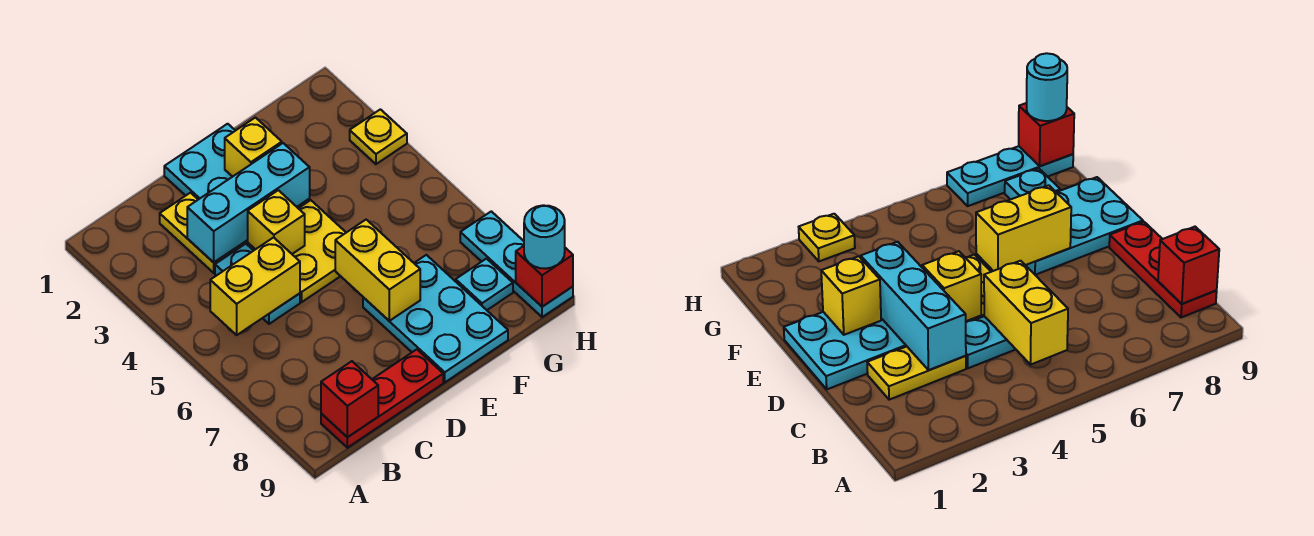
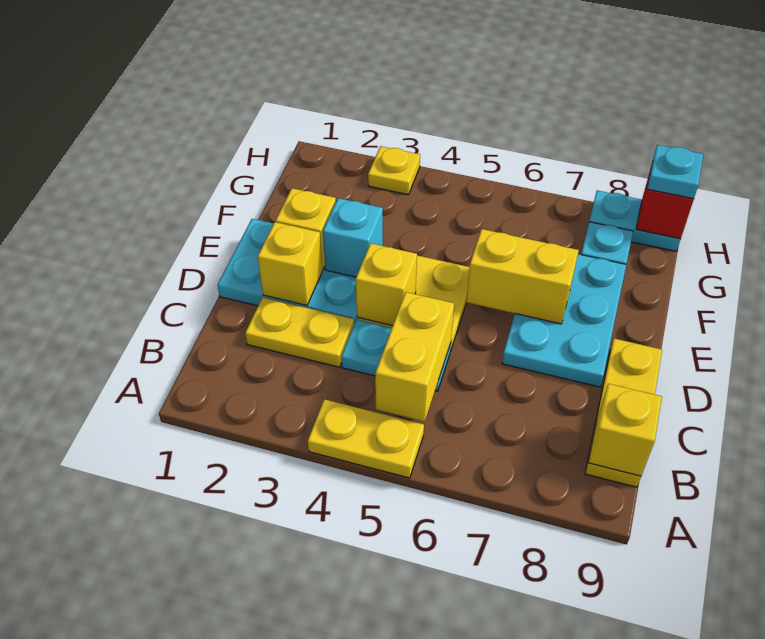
none -> yellow 1x2 plate [308,399,424,478]
red 1x3 plate [321,349,443,448] -> yellow 1x3 plate [585,339,662,487]
red 1x1 brick [321,361,378,437] -> yellow 1x1 brick [588,384,662,476]
cyan 1x3 brick [187,143,310,262] -> cyan 1x1 brick [323,198,383,277]
none -> yellow 1x1 brick [258,222,322,305]
cyan 2x3 plate [363,255,508,382] -> cyan 2x3 plate turned to [502,254,626,387]
cyan 1x3 plate [460,211,573,317] -> cyan 1x2 plate [589,190,680,251]
cyan 1x1 round brick [524,205,565,269] -> cyan 1x1 plate [647,145,703,199]

